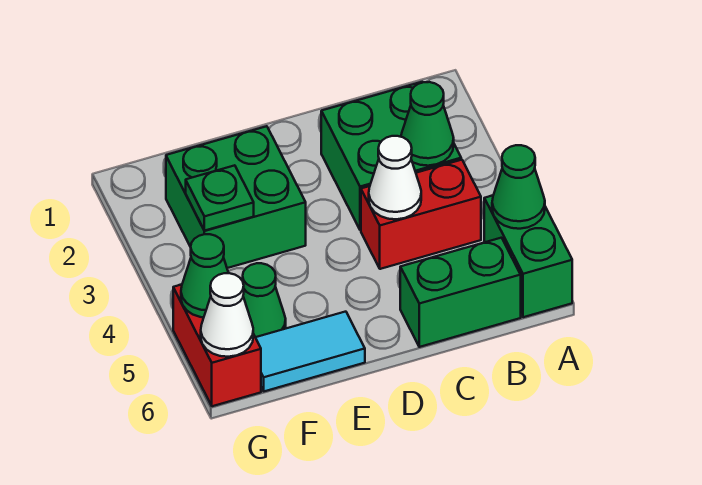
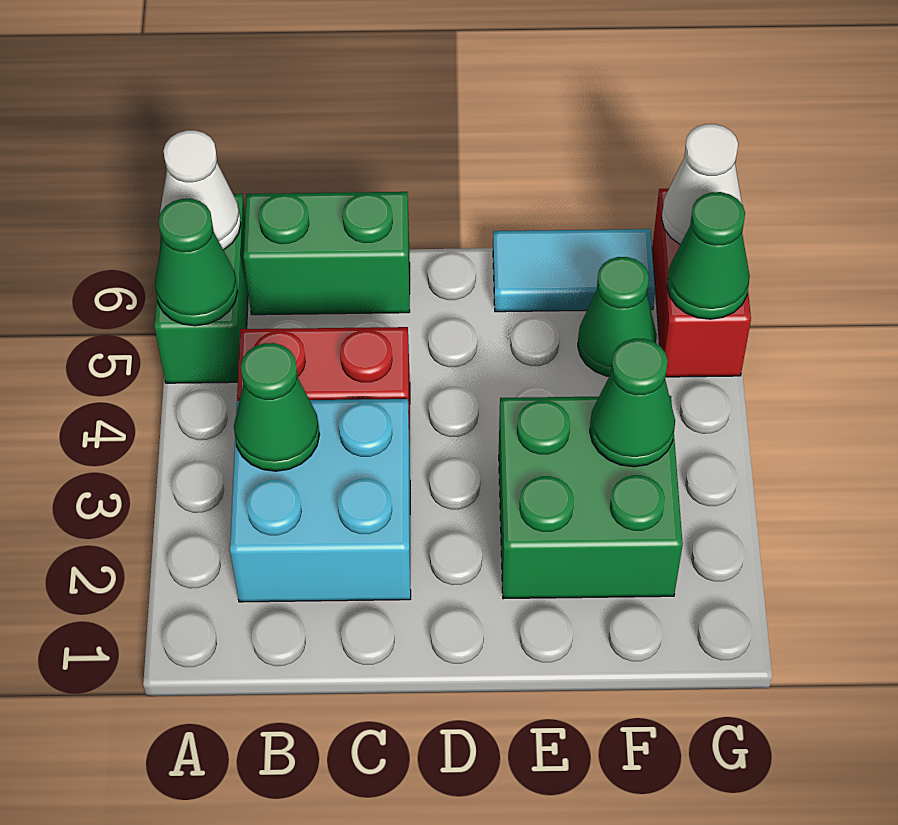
green 2x2 brick [321,82,461,230] -> cyan 2x2 brick [230,399,411,602]
white 1x1 cone [369,136,421,219] -> white 1x1 cone moved to [160,130,241,250]
green 1x1 plate [186,165,254,231] -> green 1x1 cone [590,339,675,467]

